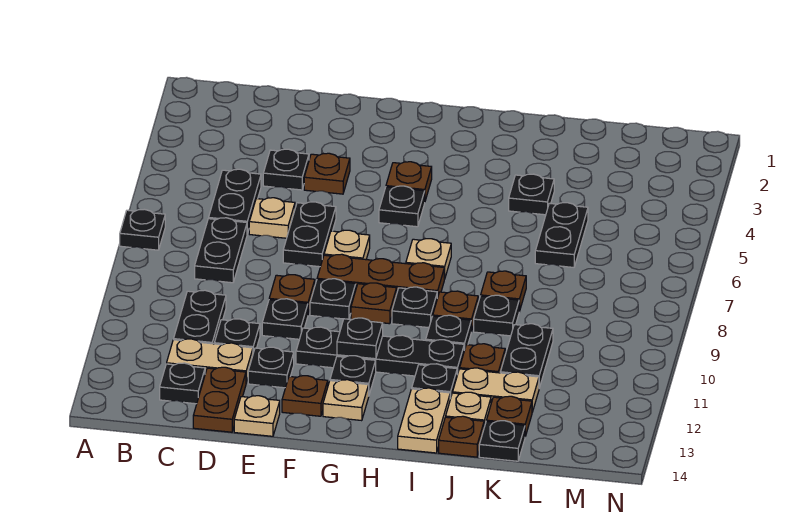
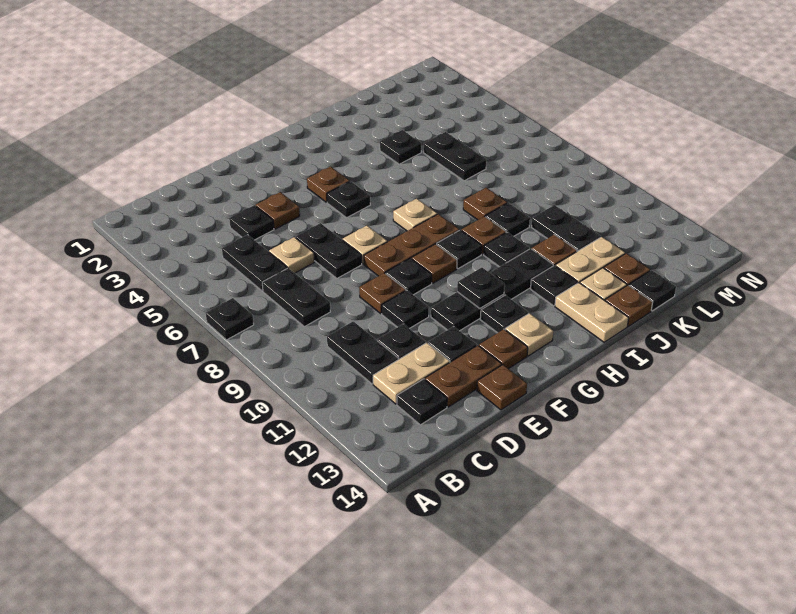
brown 1x2 plate [193,367,246,432] -> brown 1x2 plate turned to [425,345,502,407]
tan 1x1 plate [234,396,280,436] -> brown 1x1 plate [477,365,527,410]

